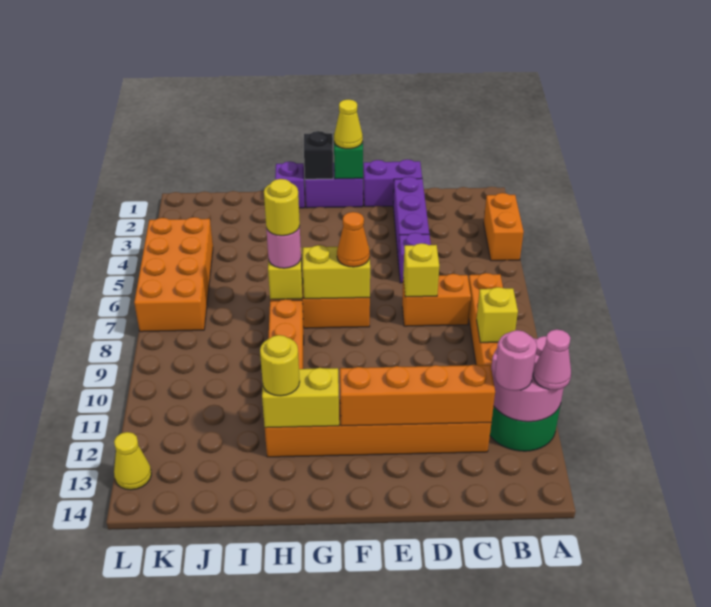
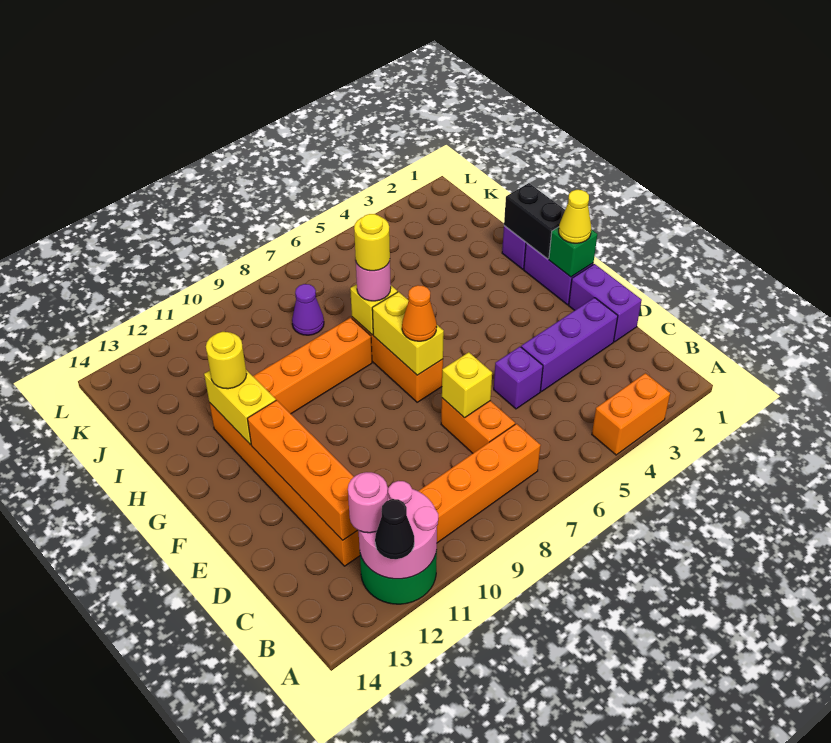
pink 1x1 cone [533,329,571,390] -> black 1x1 cone [375,499,414,559]
yellow 1x1 brick [477,287,518,343] -> none
black 1x1 brick [304,131,333,179] -> black 1x2 brick [504,183,565,259]
none -> purple 1x1 cone [292,284,324,335]
orange 2x4 brick [134,217,213,332] -> none
yellow 1x1 cone [114,432,151,490] -> none

